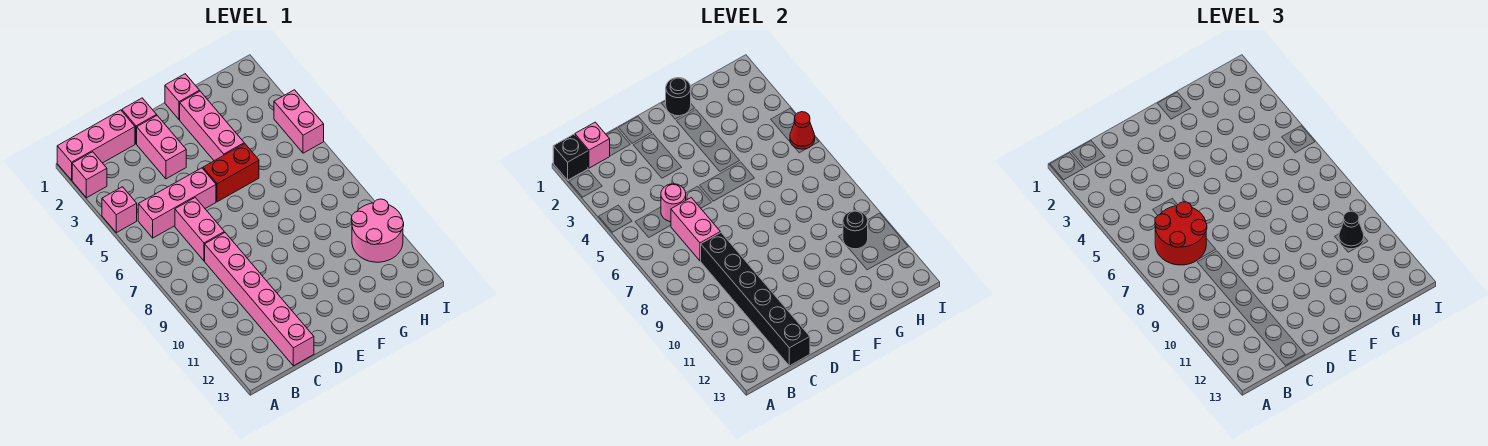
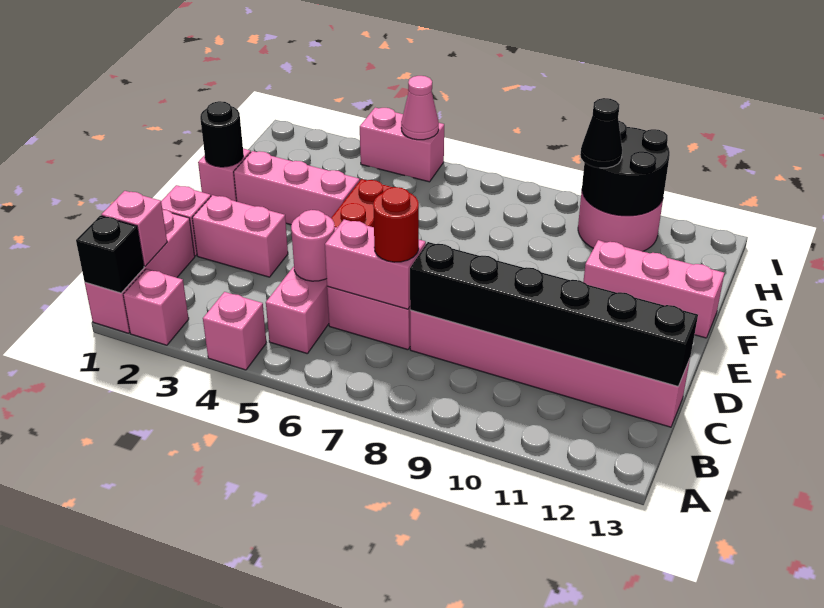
red 2x2 round brick [1155,202,1207,265] -> red 1x1 round brick [373,187,419,262]
none -> pink 1x3 brick [583,240,724,338]
black 1x1 round brick [843,211,868,249] -> black 2x2 round brick [582,121,670,216]
red 1x1 cone [790,112,815,149] -> pink 1x1 cone [401,76,439,140]

